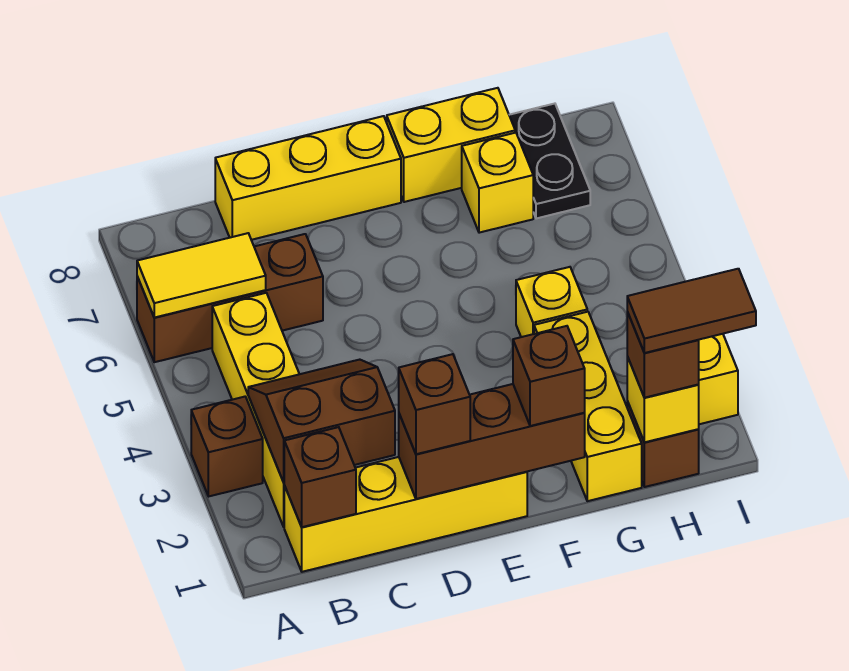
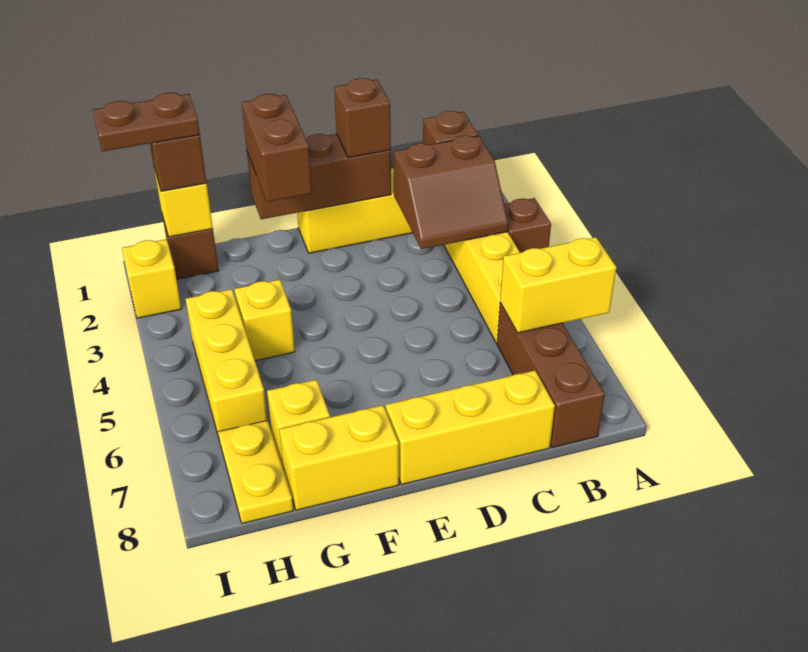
brown 1x3 brick [137,234,323,362] -> brown 1x3 brick turned to [497,303,605,448]
yellow 1x2 tile [137,233,266,318] -> yellow 1x2 brick [500,237,617,333]
brown 1x1 brick [513,326,585,426] -> brown 1x2 brick [242,94,312,202]
yellow 1x3 brick [534,312,642,501] -> yellow 1x3 brick moved to [186,289,267,441]
brown 1x2 tile [627,269,756,353] -> brown 1x2 plate [93,93,200,152]
black 1x2 plate [509,104,590,219] -> yellow 1x2 plate [218,420,293,523]

